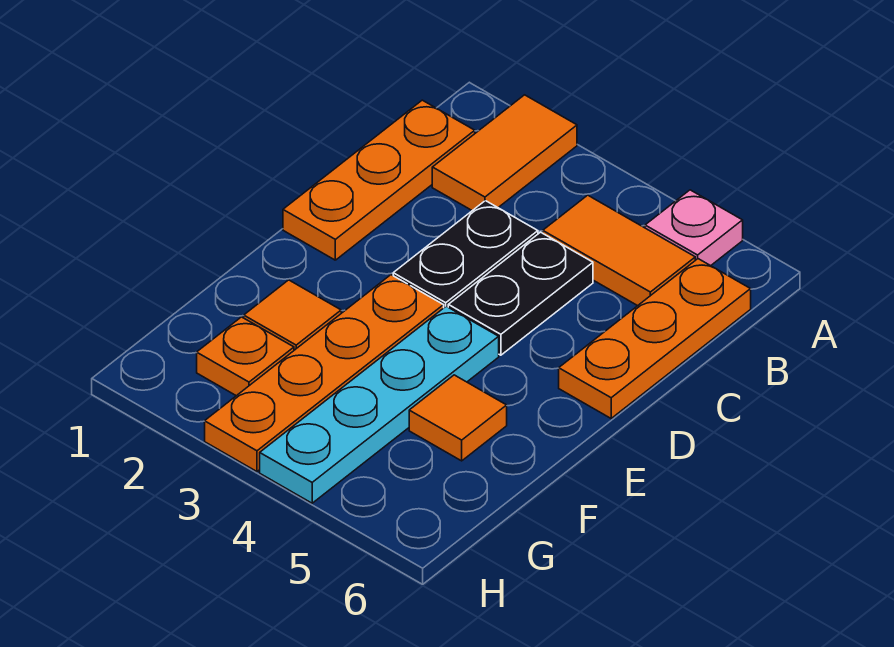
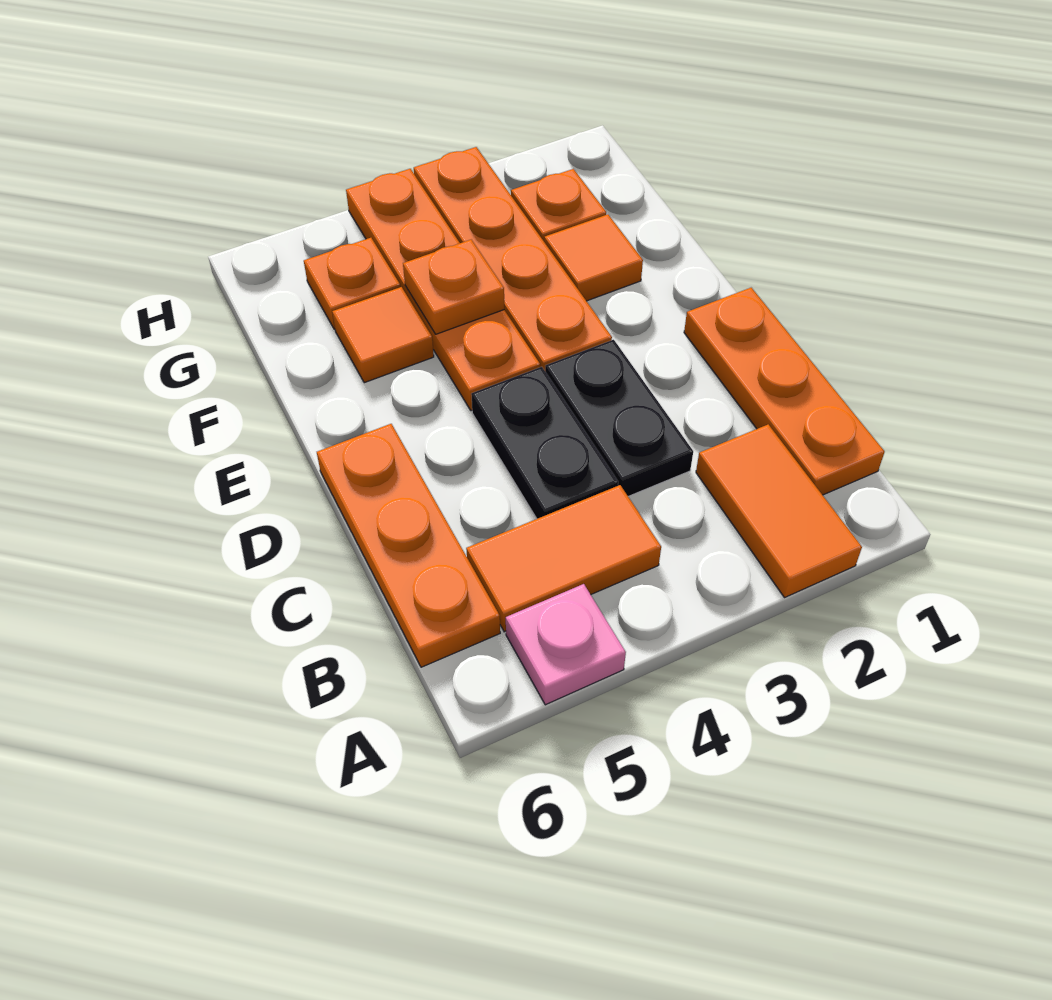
cyan 1x4 plate [260,306,499,503] -> orange 1x4 plate [346,169,540,411]
none -> orange 1x1 plate [403,240,504,334]
none -> orange 1x1 plate [304,238,400,329]

